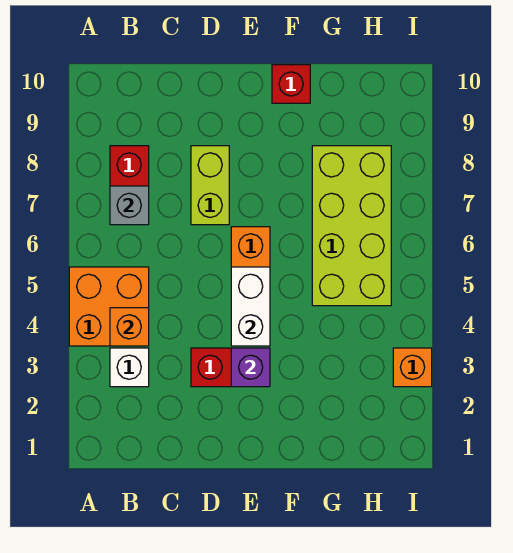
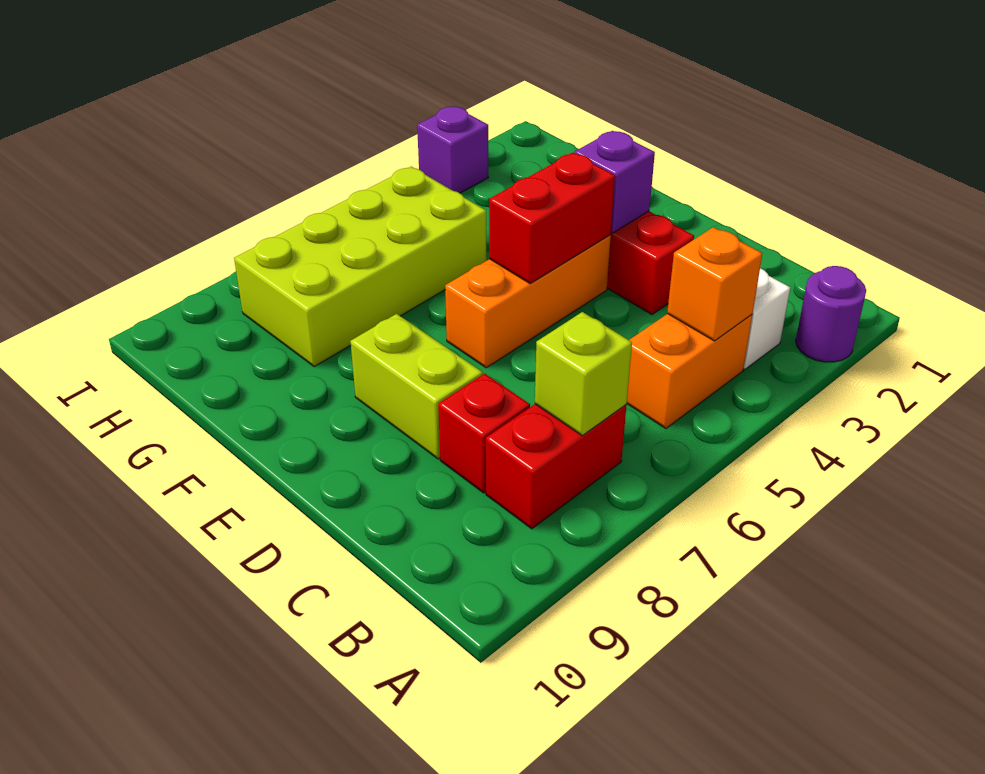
none -> purple 1x1 round brick [796,266,866,362]
orange 2x2 brick [69,267,149,346] -> orange 1x2 brick [627,314,752,428]
grey 1x1 brick [110,186,149,225] -> lime 1x1 brick [535,312,632,436]
lime 1x2 brick [191,146,229,225] -> lime 1x2 brick turned to [350,314,483,459]
white 1x2 brick [231,267,270,346] -> red 1x2 brick [489,153,615,283]
red 1x1 brick [272,65,310,103] -> red 1x1 brick moved to [438,374,530,493]
orange 1x1 brick [393,348,432,387] -> purple 1x1 brick [417,106,488,193]

